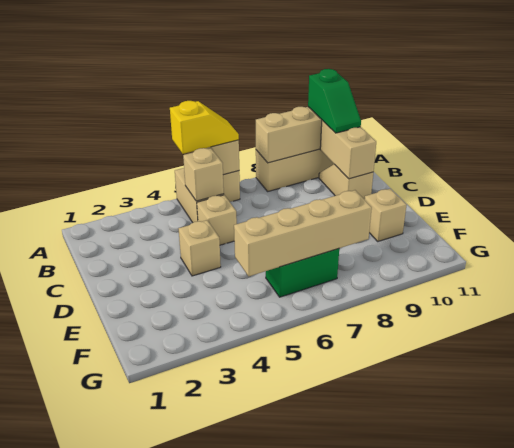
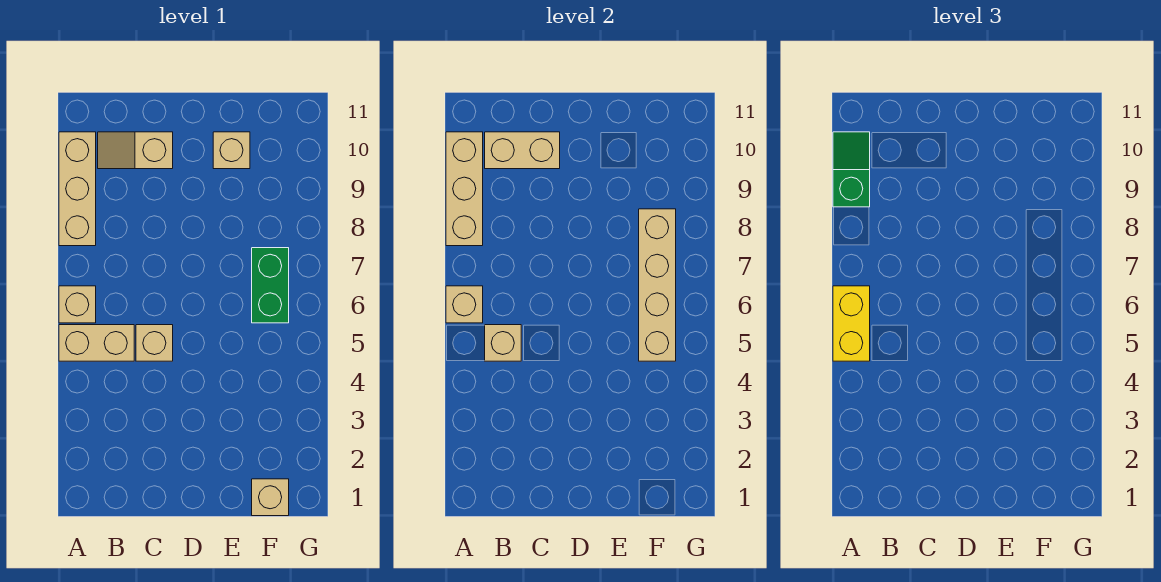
yellow 1x2 slope [170,101,239,154] -> yellow 1x2 brick [833,286,870,361]
green 1x2 slope [308,69,361,133] -> green 1x2 slope turned to [833,132,870,207]
tan 1x1 brick [179,220,221,276] -> tan 1x1 brick moved to [252,479,289,516]

